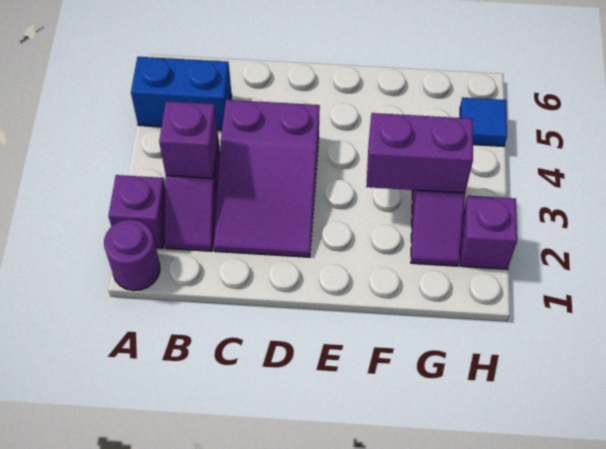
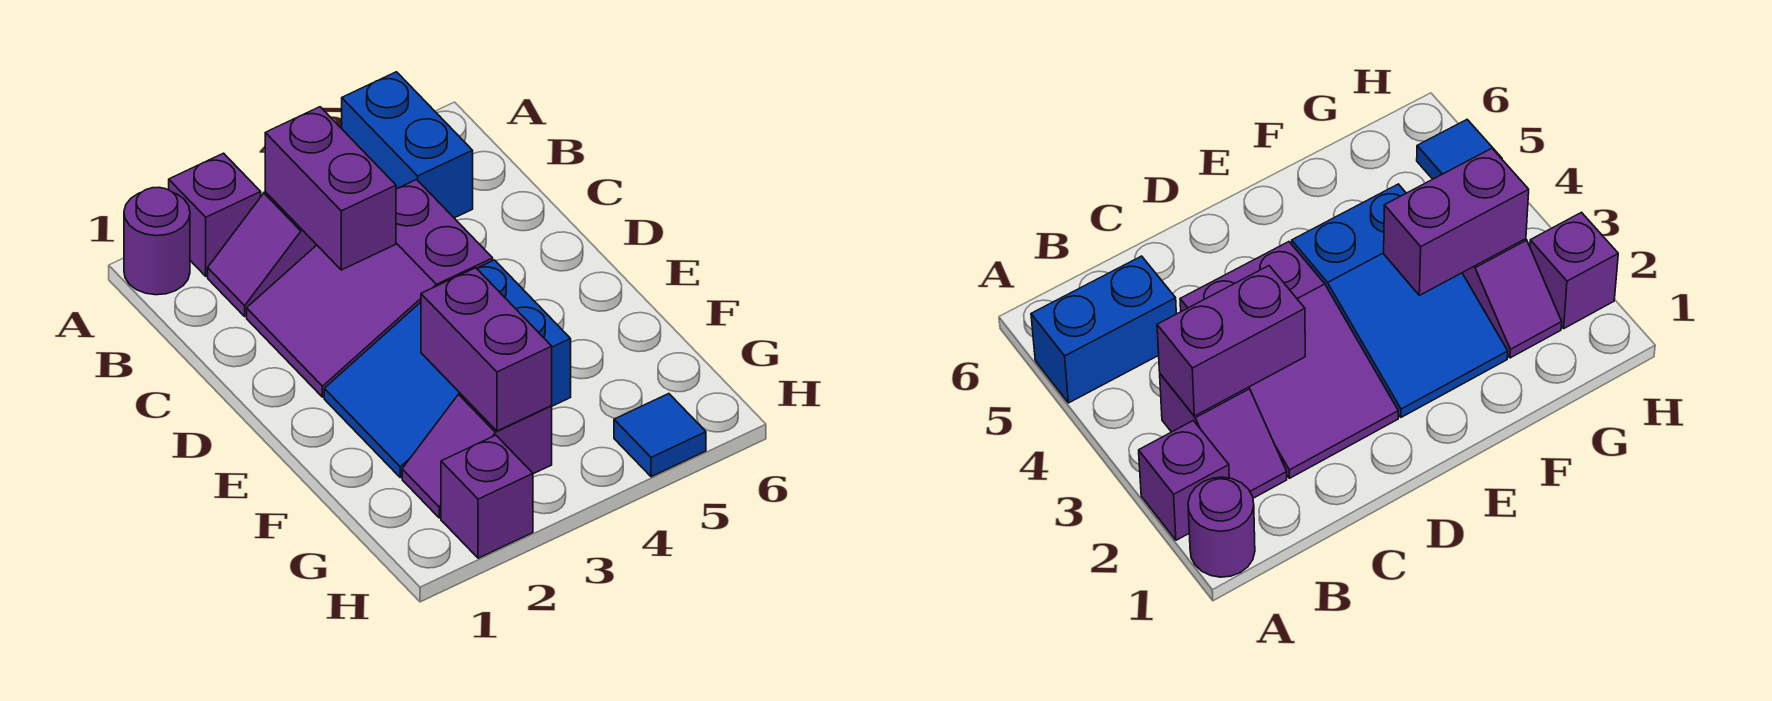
purple 1x1 brick [159,101,218,178] -> purple 1x2 brick [265,107,396,270]
none -> blue 2x3 slope [324,260,571,478]

